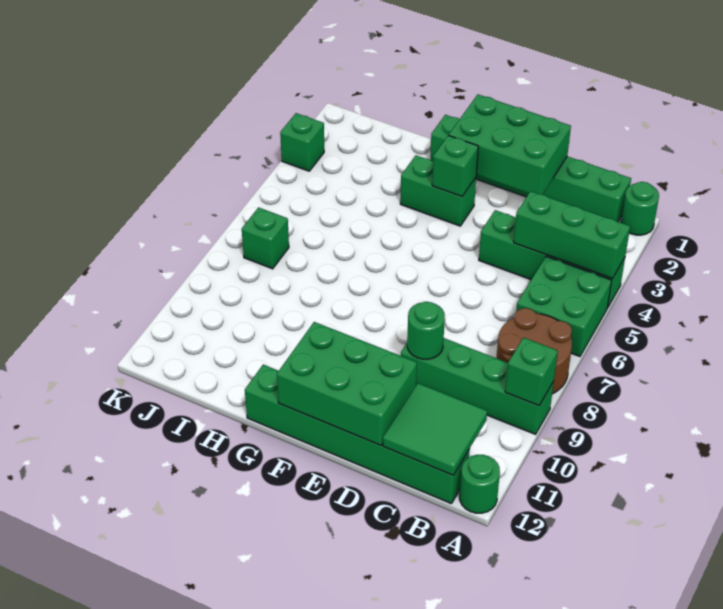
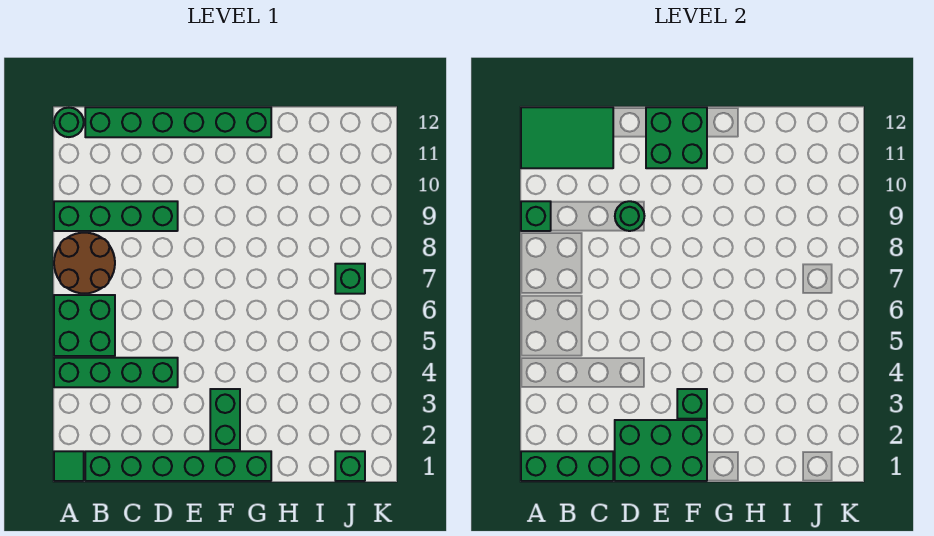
green 1x1 round brick [621,182,659,235] -> green 1x1 tile [54,451,84,481]
green 1x3 brick [514,191,630,278] -> green 1x3 brick moved to [521,451,613,481]
green 2x2 tile [383,383,487,475] -> green 2x3 tile [521,107,613,168]
green 2x3 brick [277,322,417,445] -> green 2x2 brick [646,107,707,168]
green 1x2 brick [400,155,476,226] -> green 1x2 brick turned to [210,389,240,450]
green 1x1 brick [280,113,324,171] -> green 1x1 brick moved to [335,451,365,481]

